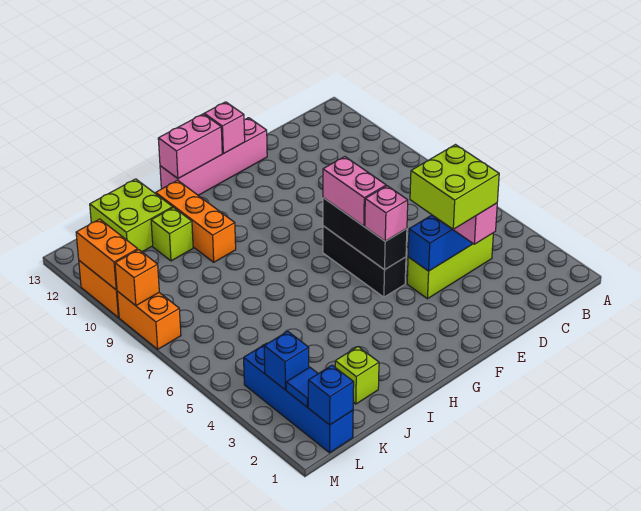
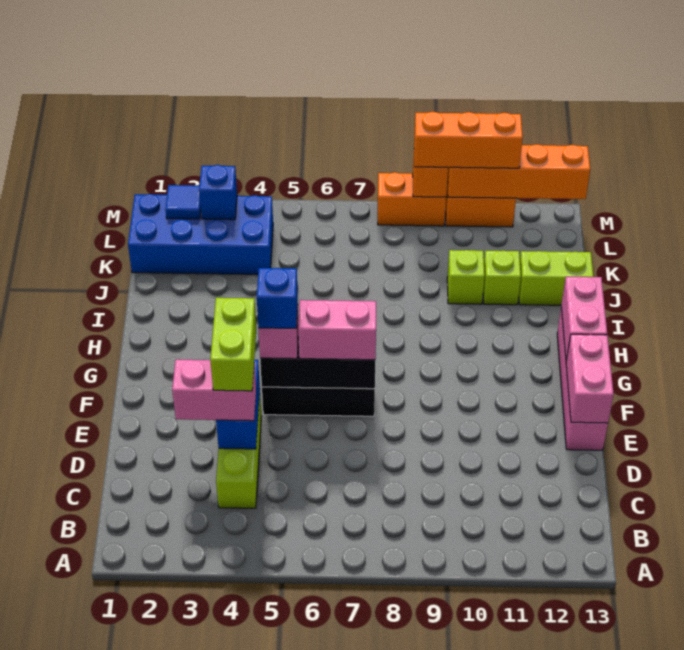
lime 2x2 brick [410,145,499,229] -> lime 1x2 brick [210,298,256,391]
pink 1x1 brick [204,102,245,154] -> pink 1x2 brick [566,334,614,423]
orange 1x3 brick [156,180,236,262] -> orange 1x3 brick moved to [414,112,523,168]
lime 1x1 brick [335,347,379,404] -> lime 1x1 brick moved to [447,250,485,304]
lime 2x2 brick [90,179,173,252] -> lime 1x2 brick [519,251,593,305]
blue 1x4 brick [244,343,353,453] -> blue 2x4 brick [128,194,273,274]
blue 1x1 brick [308,365,354,425] -> blue 1x1 brick moved to [257,268,298,328]
orange 1x2 brick [76,219,138,290] -> orange 1x4 brick [447,144,590,199]

